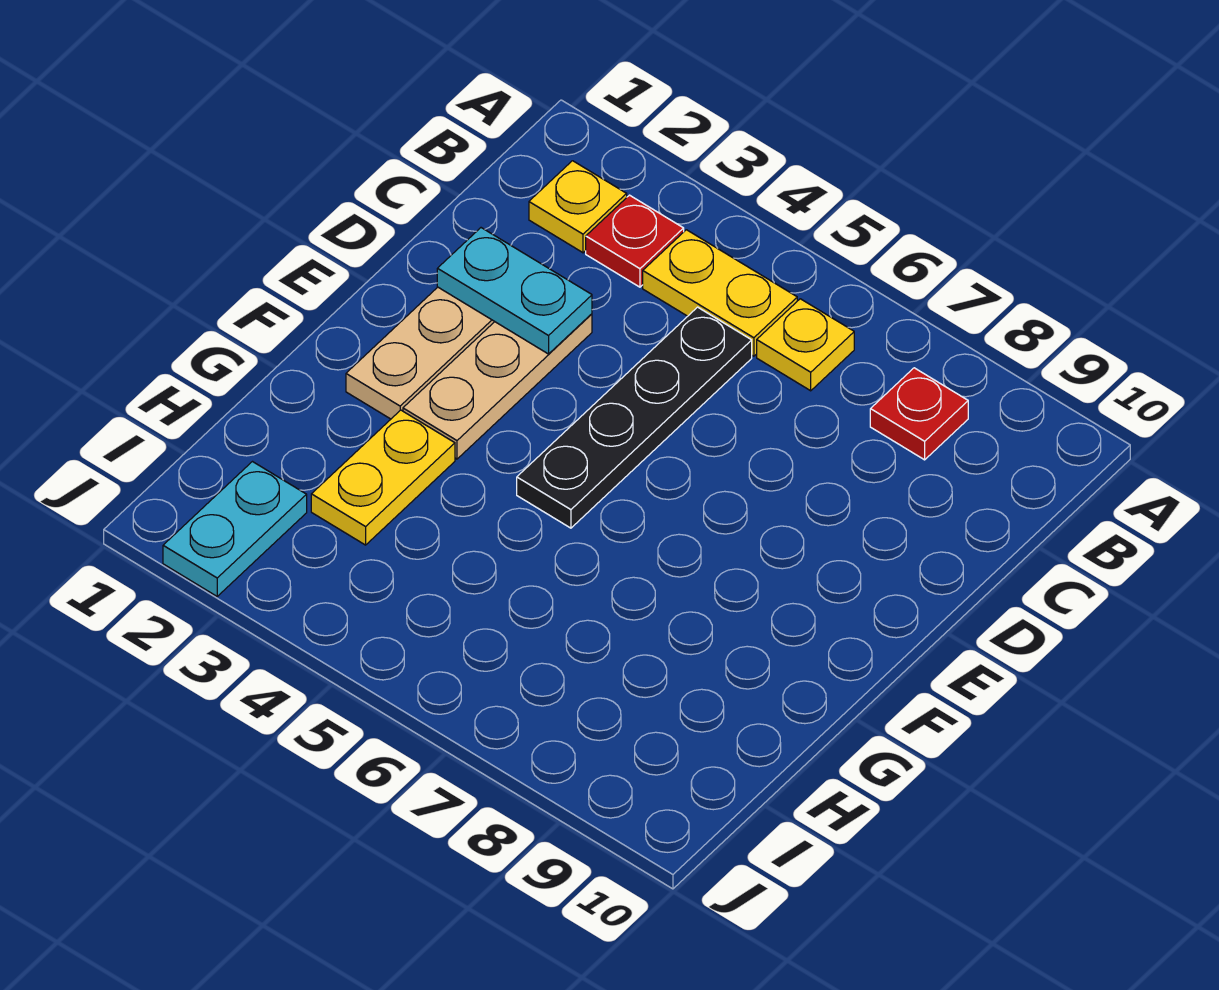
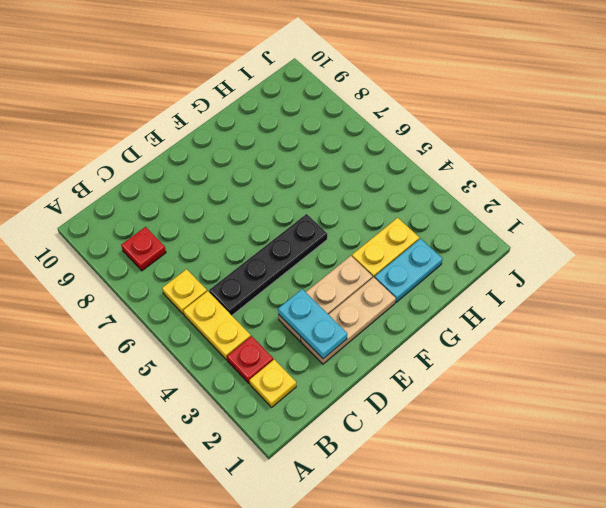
cyan 1x2 plate [163,462,307,596] -> cyan 1x2 plate moved to [375,239,443,302]

